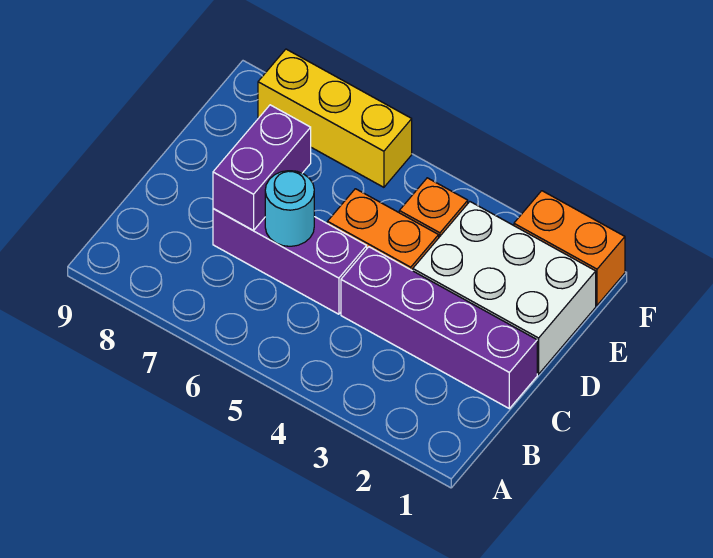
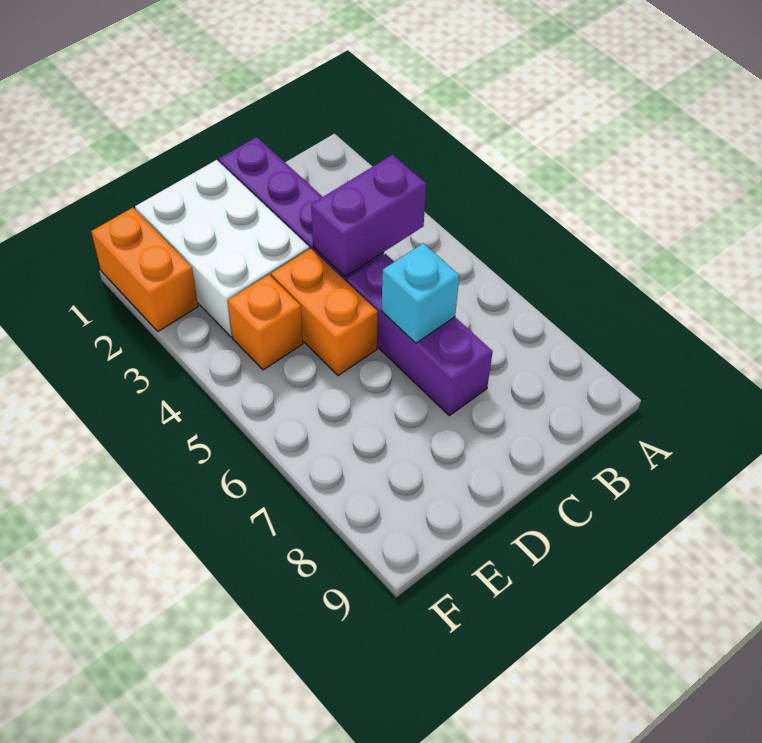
cyan 1x1 round brick [265,171,314,246] -> cyan 1x1 brick [382,243,459,343]
purple 1x2 brick [213,105,311,230] -> purple 1x2 brick moved to [311,155,426,276]
yellow 1x3 brick [258,49,412,187] -> none

